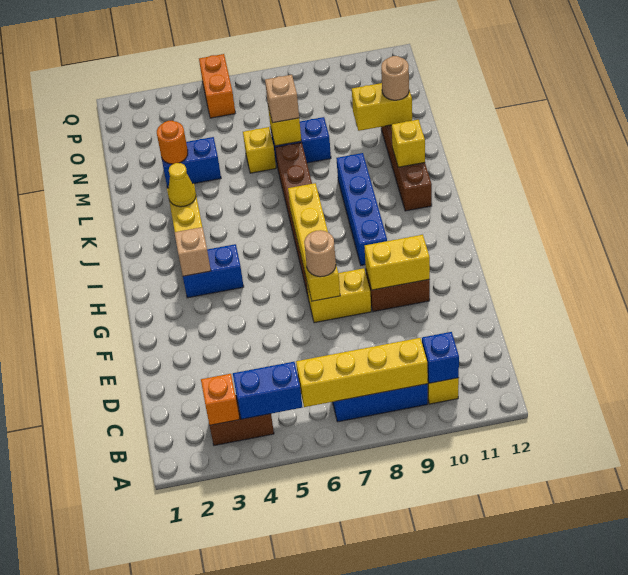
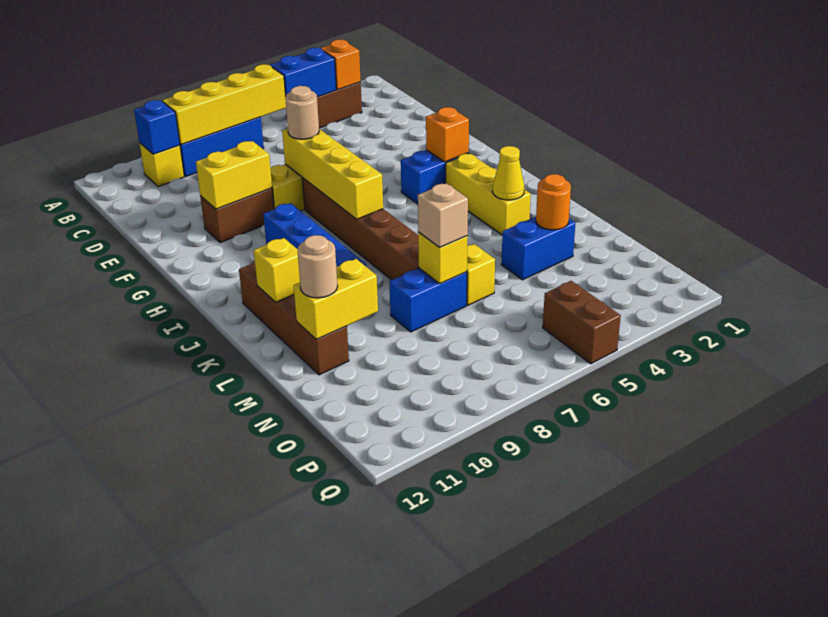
tan 1x1 brick [175,227,211,276] -> orange 1x1 brick [426,107,469,162]
orange 1x2 brick [199,54,235,118] -> brown 1x2 brick [543,281,621,364]

